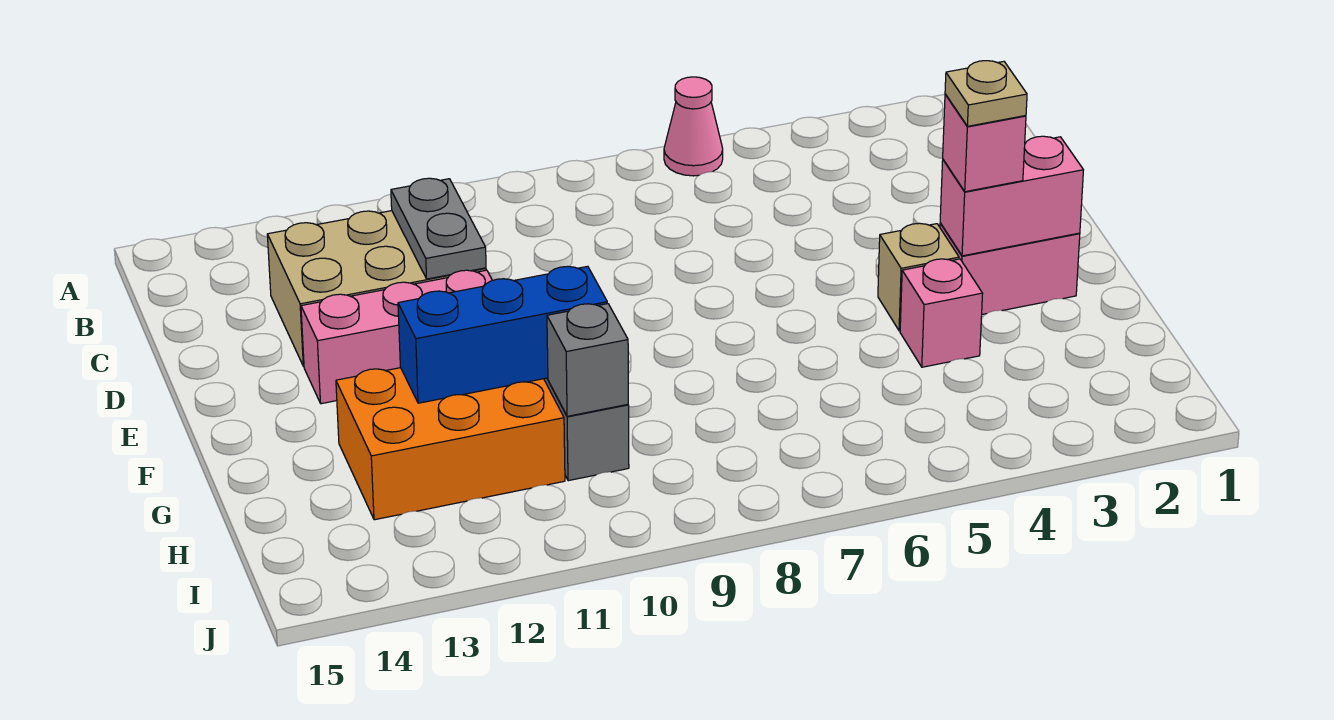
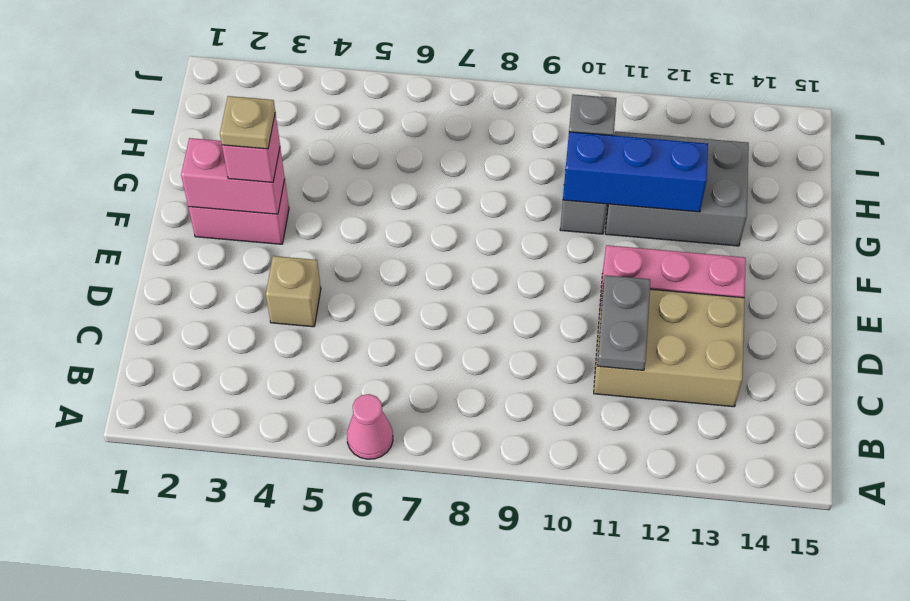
tan 1x1 brick [878,223,959,331] -> tan 1x1 brick moved to [266,256,321,327]
pink 1x1 brick [900,259,983,367] -> none
orange 2x3 brick [336,368,565,520] -> grey 2x3 brick [605,131,749,246]

